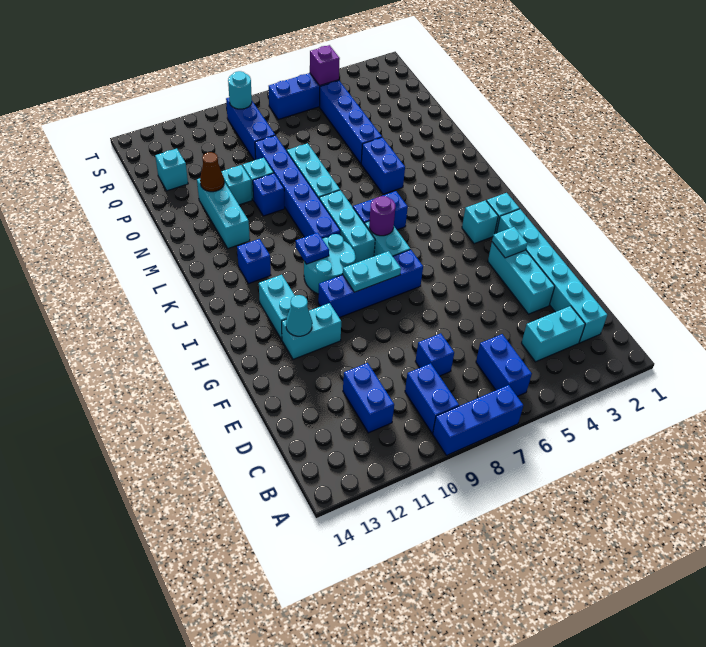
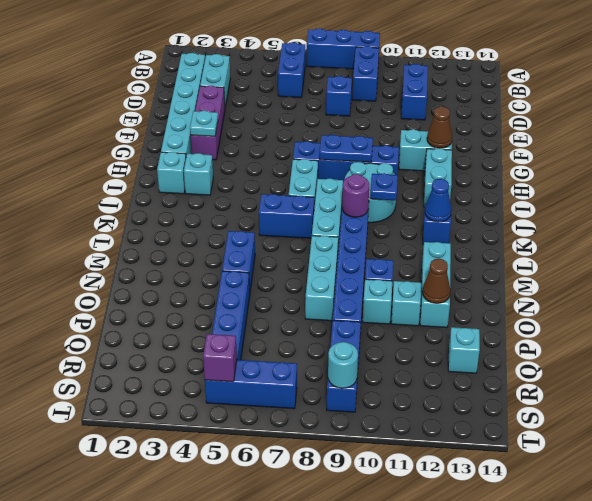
cyan 1x2 brick [522,306,585,362] -> cyan 1x2 brick turned to [200,54,230,107]
cyan 1x3 brick [488,242,555,314] -> purple 1x3 brick [191,86,225,160]
cyan 1x1 cone [286,295,312,336] -> brown 1x1 cone [427,107,452,148]
cyan 1x2 plate [343,251,401,292] -> blue 1x2 plate [319,135,373,162]
purple 1x1 round brick [369,196,395,236] -> purple 1x1 round brick moved to [342,174,369,217]
none -> blue 1x1 cone [425,179,452,222]

